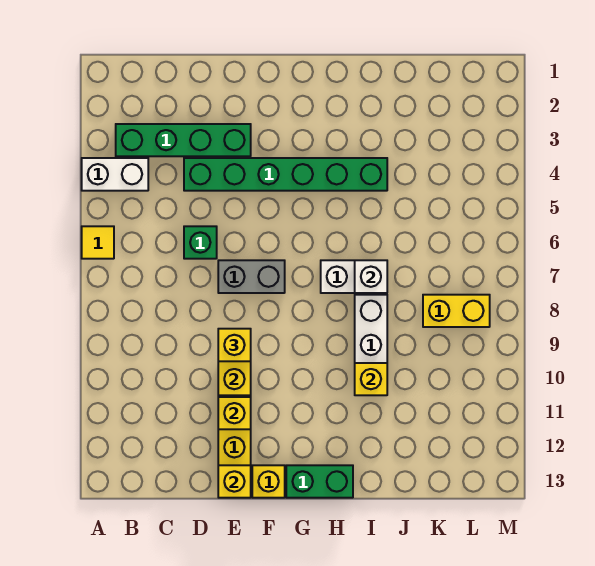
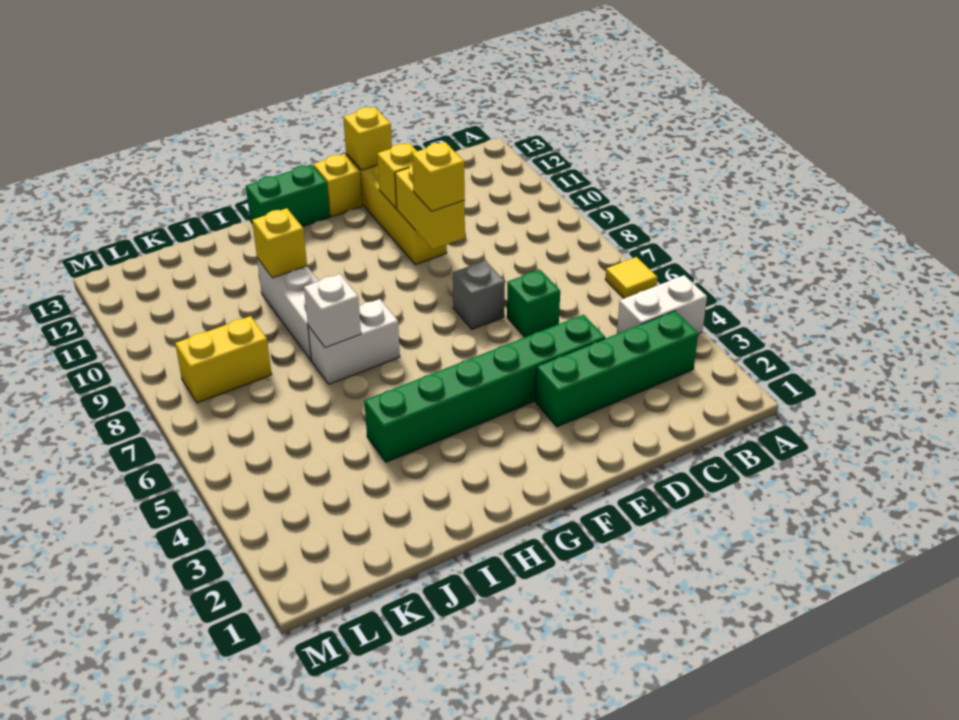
grey 1x2 brick [218,260,285,293] -> grey 1x1 brick [453,260,505,329]

